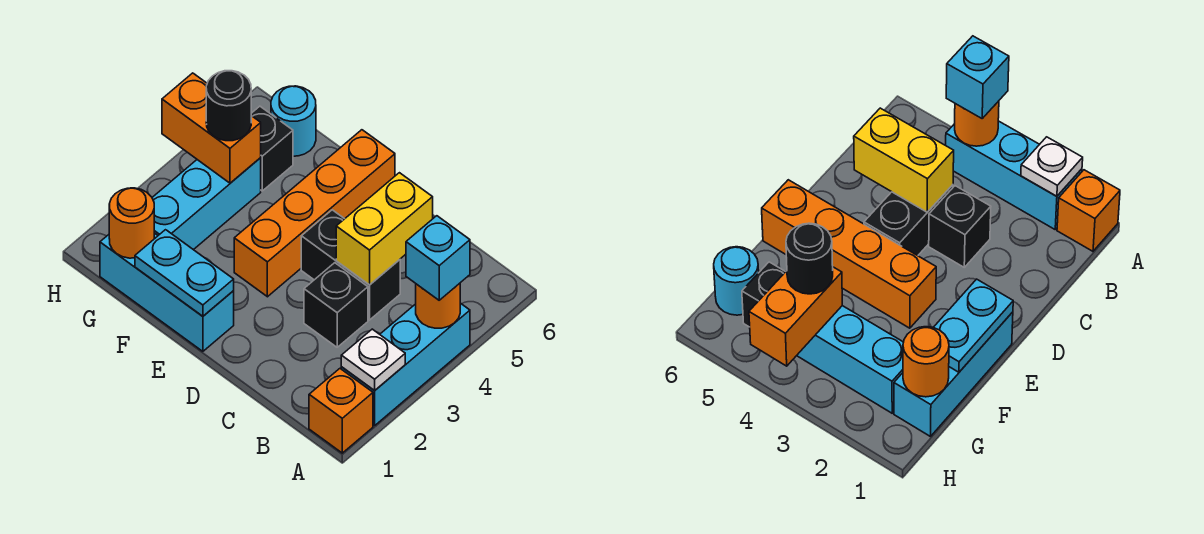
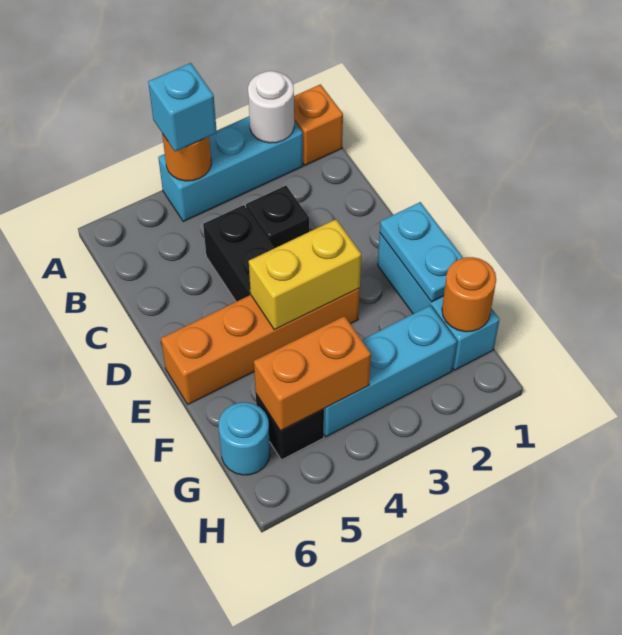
white 1x1 plate [341,329,405,391] -> white 1x1 round brick [248,71,294,143]
yellow 1x2 brick [336,173,433,285] -> yellow 1x2 brick moved to [249,219,361,330]
orange 1x2 brick [162,73,261,183] -> orange 1x2 brick turned to [254,316,371,431]
black 1x1 round brick [206,71,251,141] -> none

